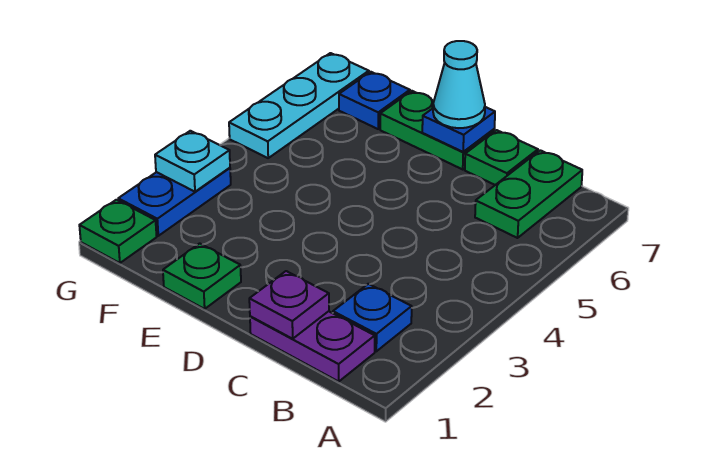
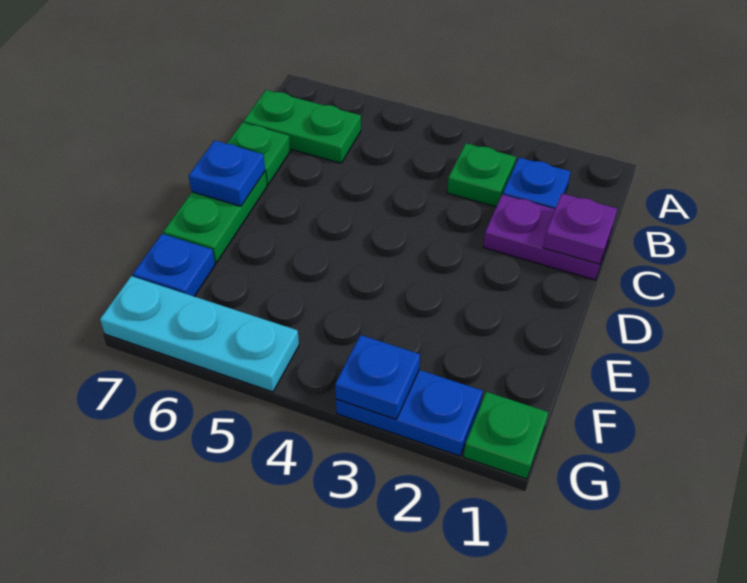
purple 1x2 plate [250,311,375,381] -> purple 1x2 plate turned to [483,194,612,280]
cyan 1x1 cone [433,41,485,128] -> none
green 1x1 plate [163,243,241,309] -> green 1x1 plate moved to [447,143,516,207]
cyan 1x1 plate [155,131,230,192] -> blue 1x1 plate [335,335,420,419]

